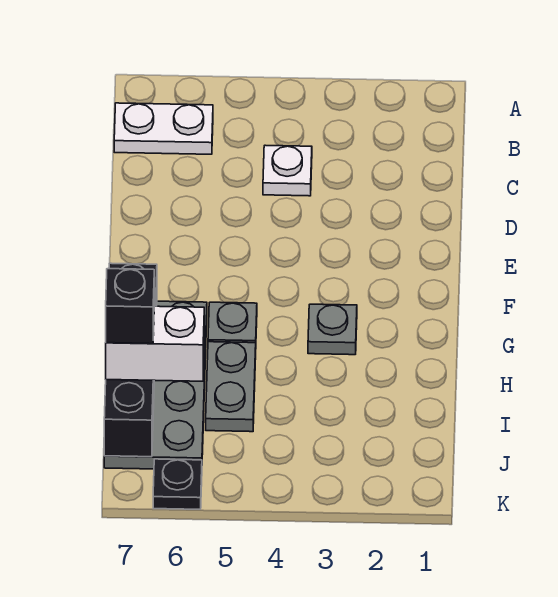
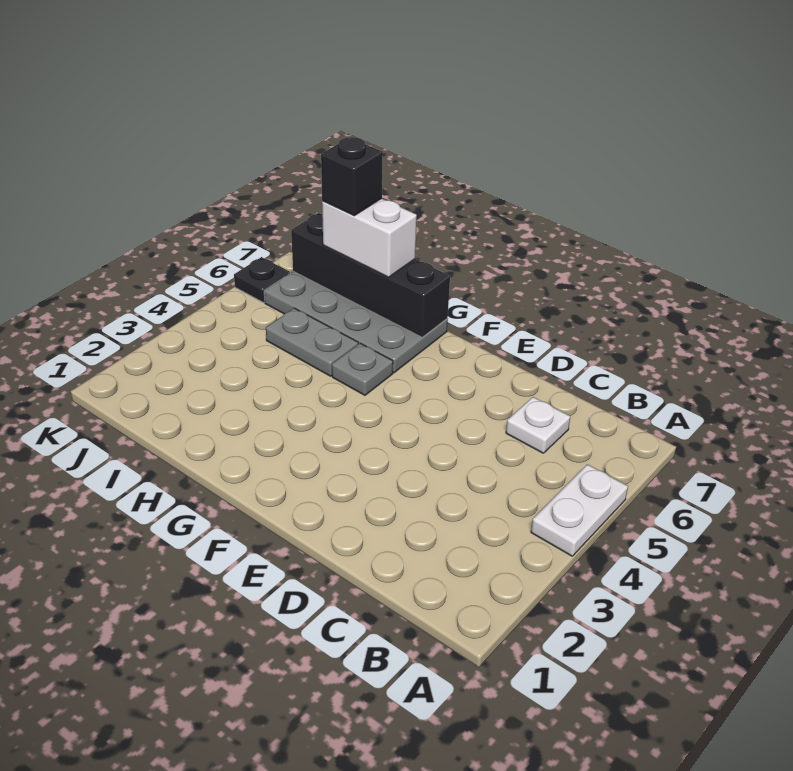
white 1x2 plate [114,103,213,154] -> white 1x2 plate moved to [531,464,628,556]
white 1x1 plate [263,145,312,196] -> white 1x1 plate moved to [506,397,570,453]
grey 1x1 plate [308,304,357,355] -> none
white 1x2 brick [106,306,204,381] -> white 1x2 brick turned to [322,198,417,277]

